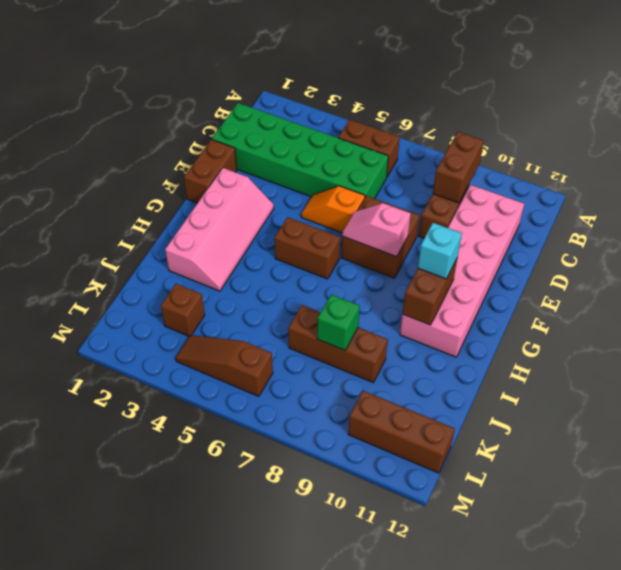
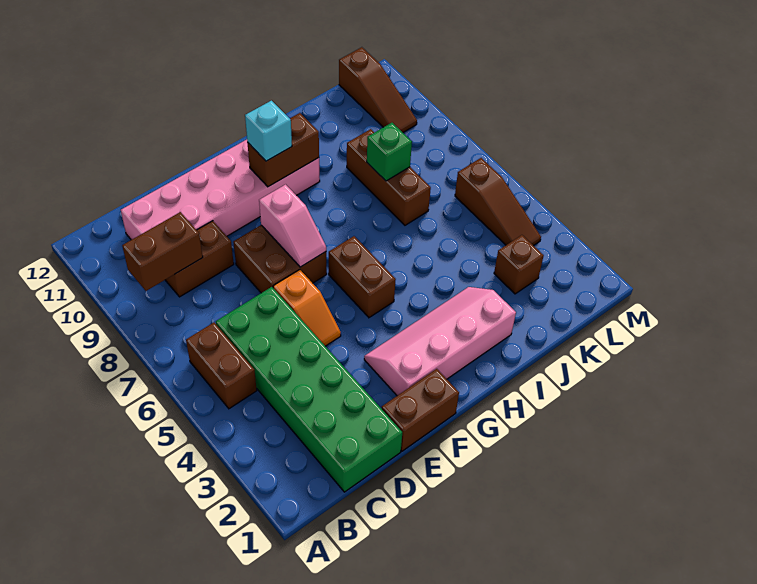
brown 1x3 brick [348,391,455,473] -> brown 1x3 slope [339,47,417,132]

